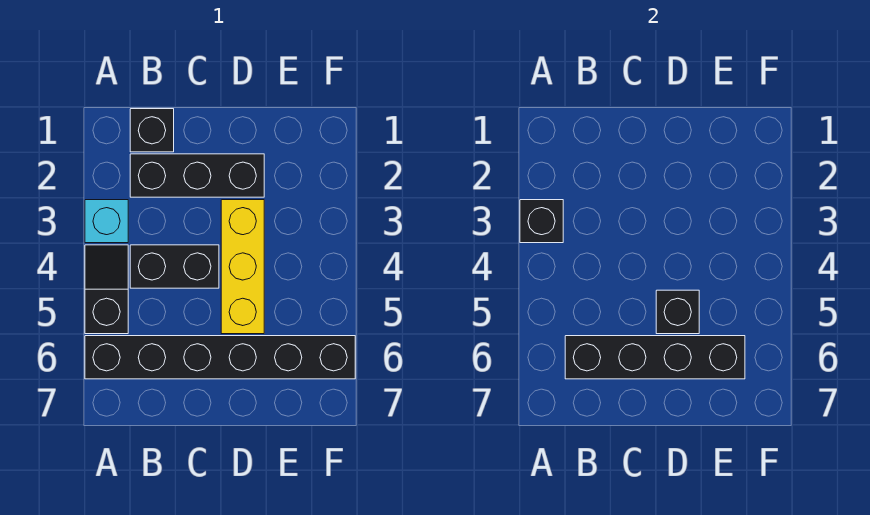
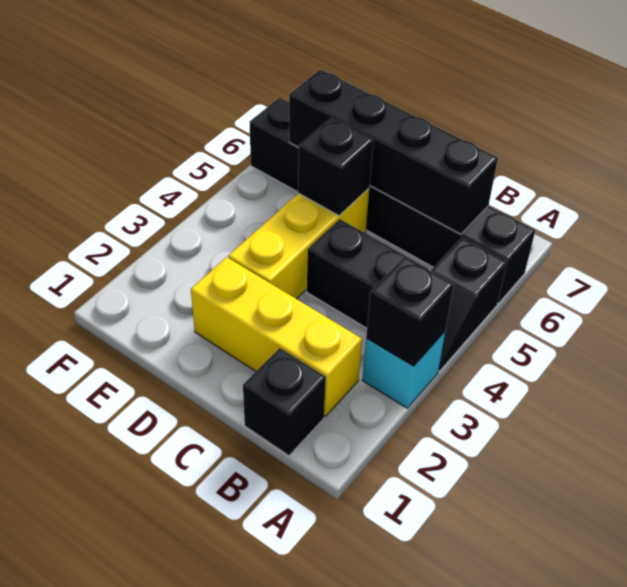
black 1x3 brick [130,154,264,197] -> yellow 1x3 brick [191,257,362,416]

